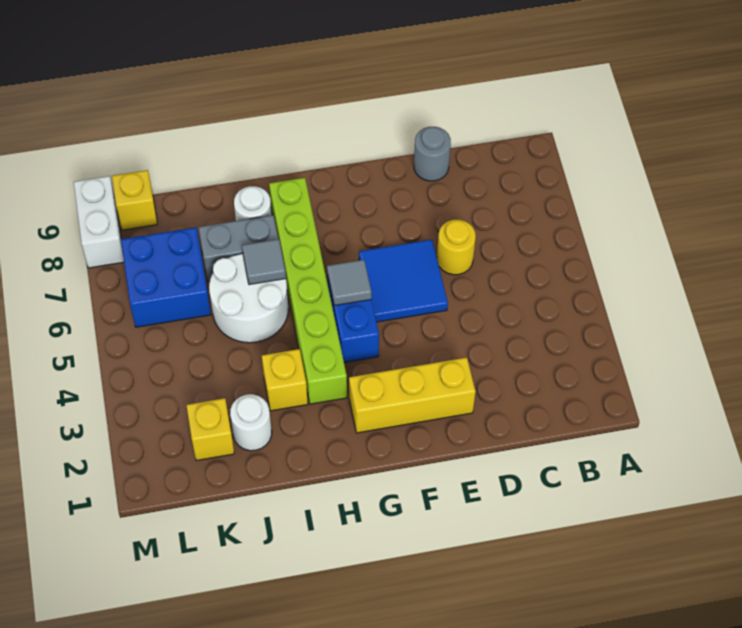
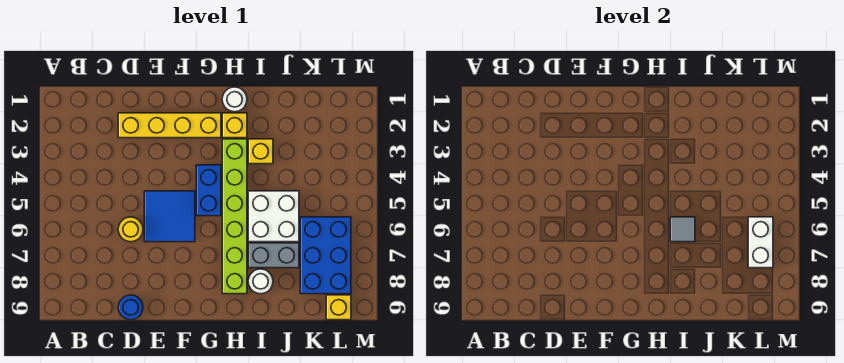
grey 1x1 round brick [414,127,451,181] -> blue 1x1 round brick [118,295,143,320]
yellow 1x3 brick [349,357,476,433] -> yellow 1x4 brick [118,113,221,138]
grey 1x1 tile [327,260,371,306] -> none
white 2x2 round brick [209,253,288,343] -> white 2x2 brick [248,191,299,242]
white 1x1 round brick [230,394,272,451] -> white 1x1 round brick moved to [222,87,247,112]
yellow 1x1 brick [186,398,234,461] -> yellow 1x1 brick moved to [222,113,247,138]
blue 2x2 brick [121,227,211,327] -> blue 2x3 brick [300,217,351,294]
white 1x2 brick [74,176,124,268] -> white 1x2 brick moved to [748,217,773,268]

